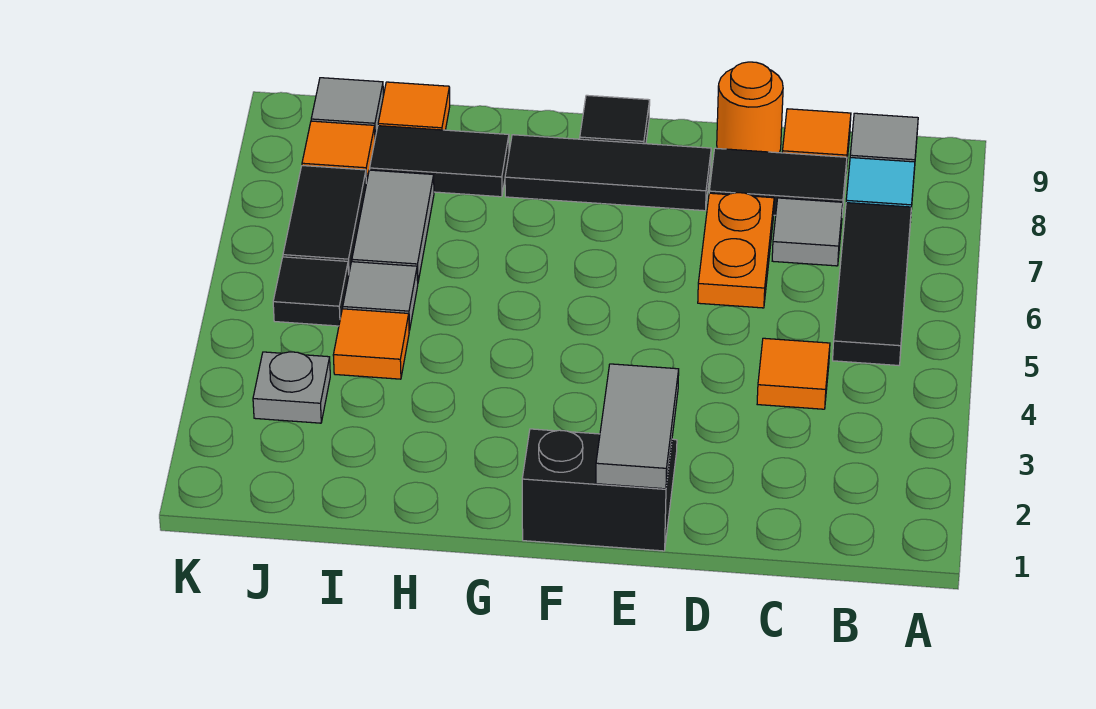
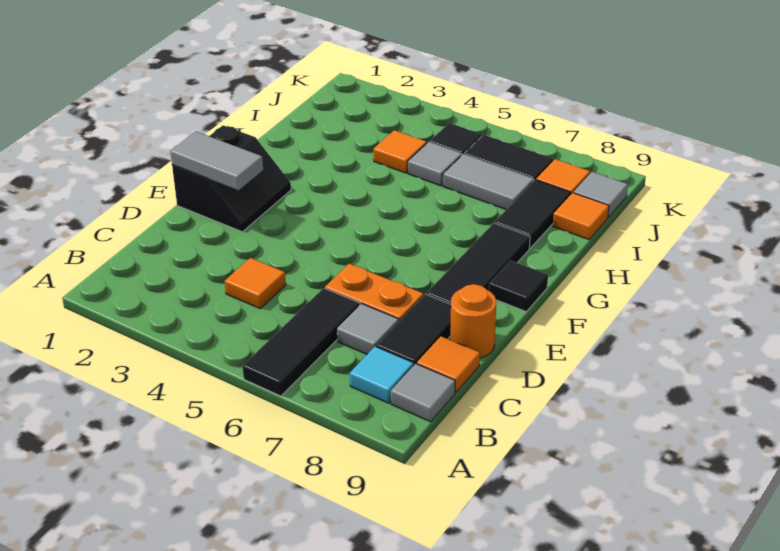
black 1x3 tile [833,203,911,365] -> black 1x3 tile turned to [242,288,360,396]
grey 1x1 plate [253,352,330,423] -> none

